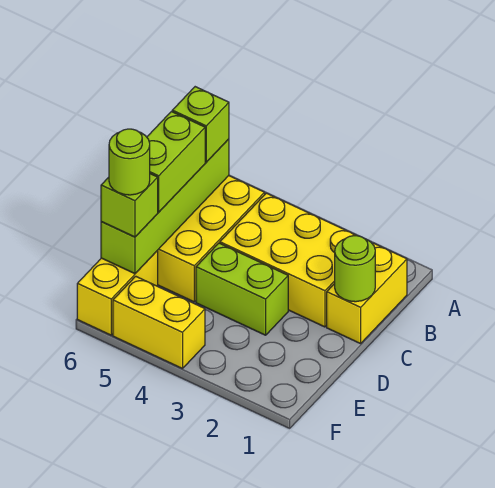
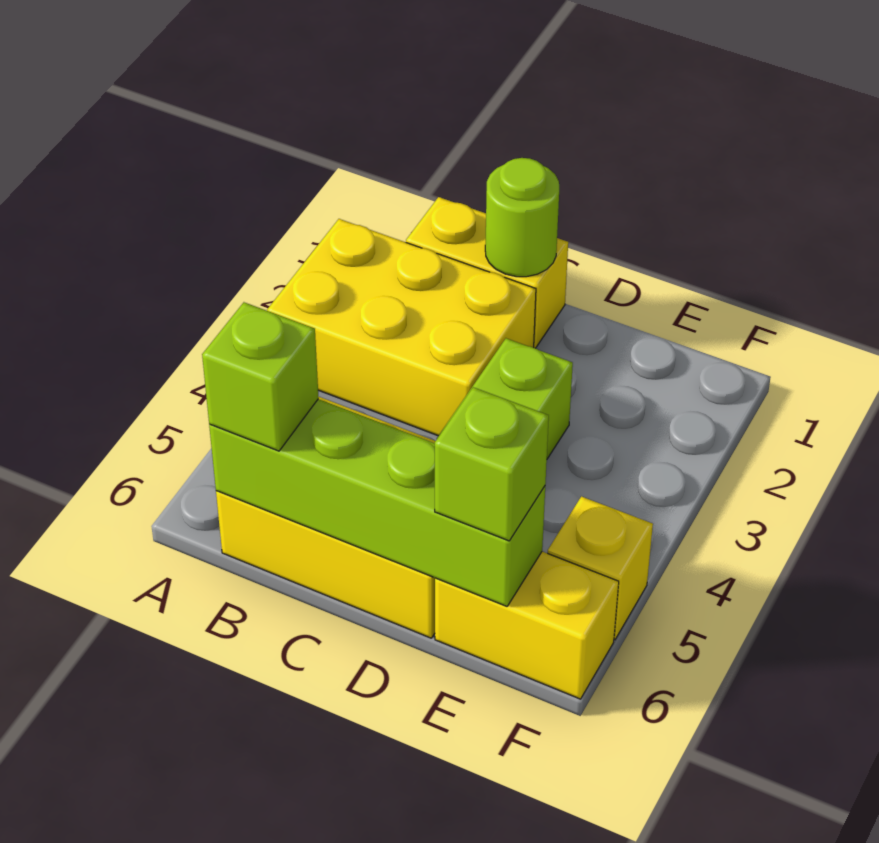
yellow 2x3 brick [220,193,357,327] -> yellow 2x3 brick turned to [267,219,536,436]
lime 1x2 brick [147,112,205,212] -> none
lime 1x1 round brick [109,129,150,195] -> none
yellow 1x2 brick [113,276,205,369] -> yellow 1x1 brick [548,496,653,640]

